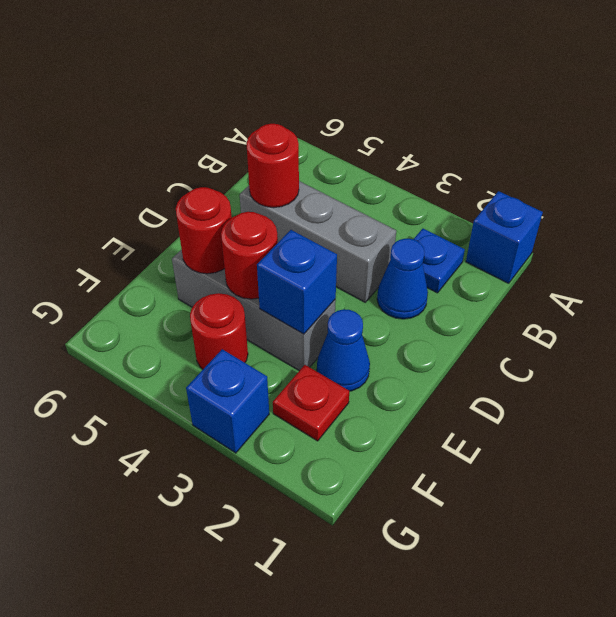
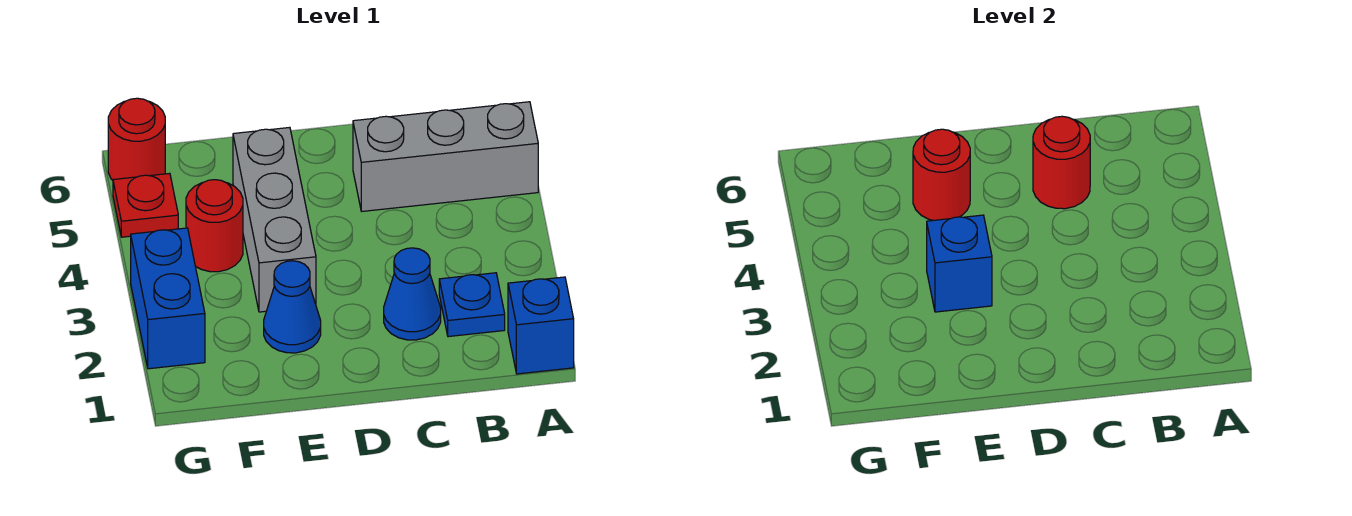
grey 1x3 brick [240,181,396,302] -> grey 1x3 brick turned to [353,102,538,211]
red 1x1 round brick [221,212,278,299] -> red 1x1 round brick moved to [108,98,165,180]
red 1x1 plate [273,365,349,441] -> red 1x1 plate moved to [113,173,178,237]
blue 1x1 brick [186,349,269,453] -> blue 1x2 brick [131,228,205,369]

